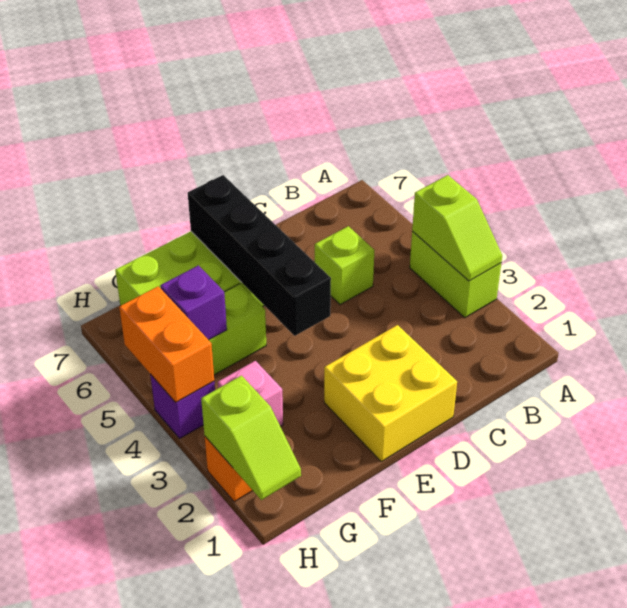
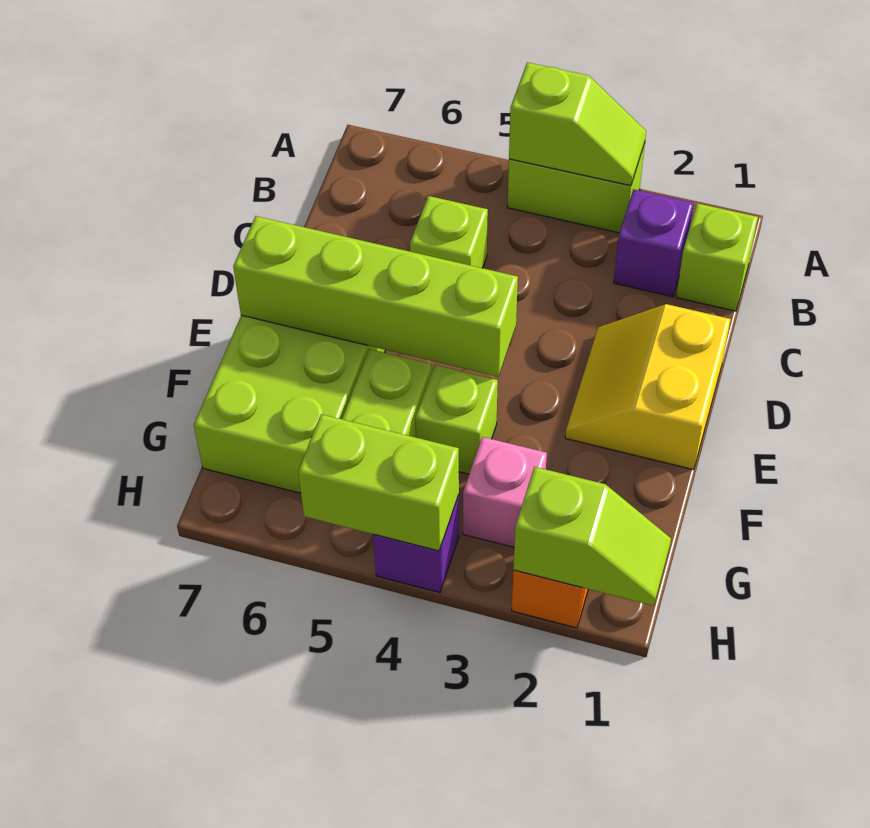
none -> lime 1x1 brick [676,203,758,311]
yellow 2x2 brick [324,325,457,462] -> yellow 2x2 slope [565,304,731,470]
black 1x4 brick [188,175,331,336] -> lime 1x4 brick [233,216,518,377]
none -> lime 1x1 brick [415,365,498,474]
purple 1x1 brick [160,265,227,340] -> purple 1x1 brick moved to [614,189,694,297]
orange 1x2 brick [119,286,214,402] -> lime 1x2 brick [298,414,459,551]

